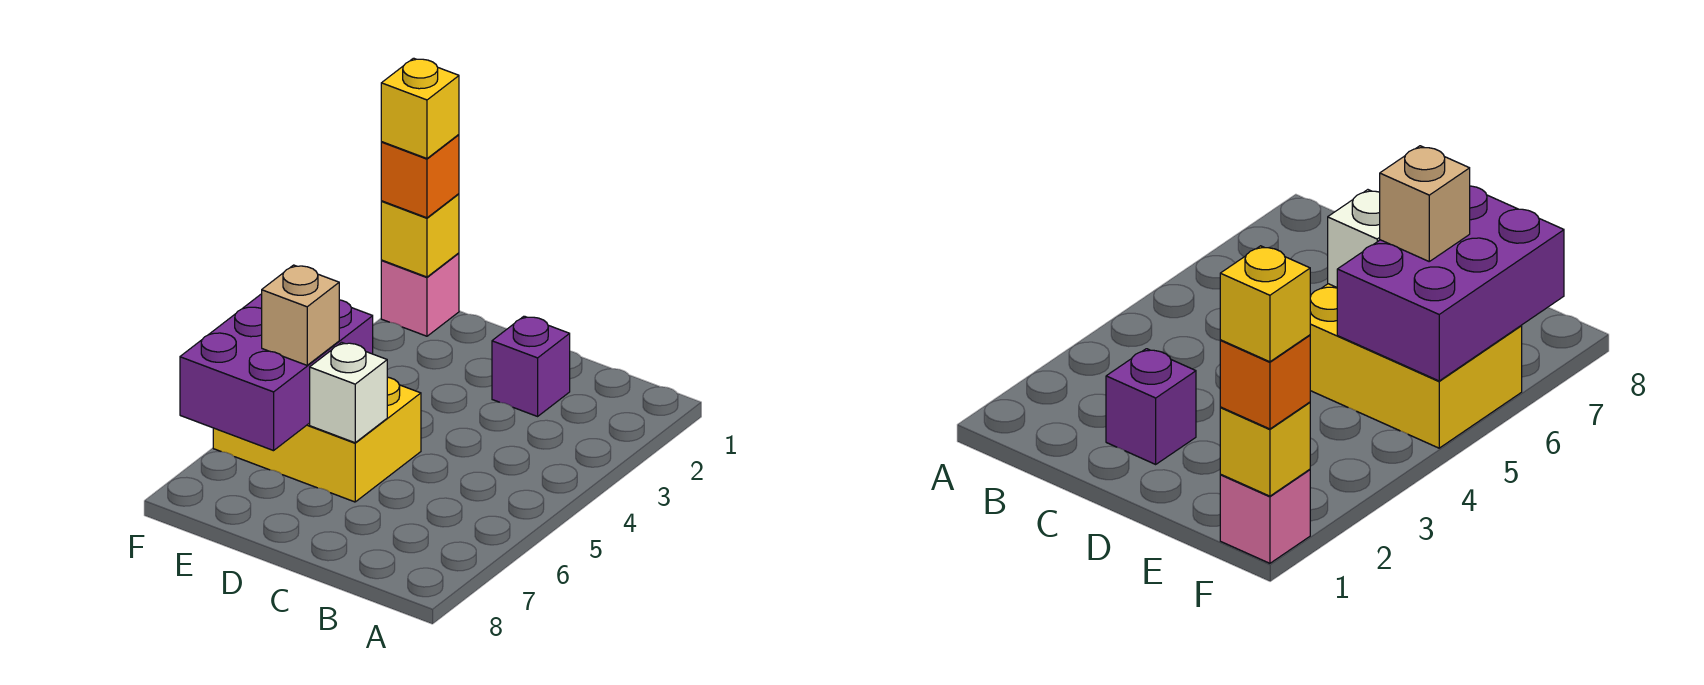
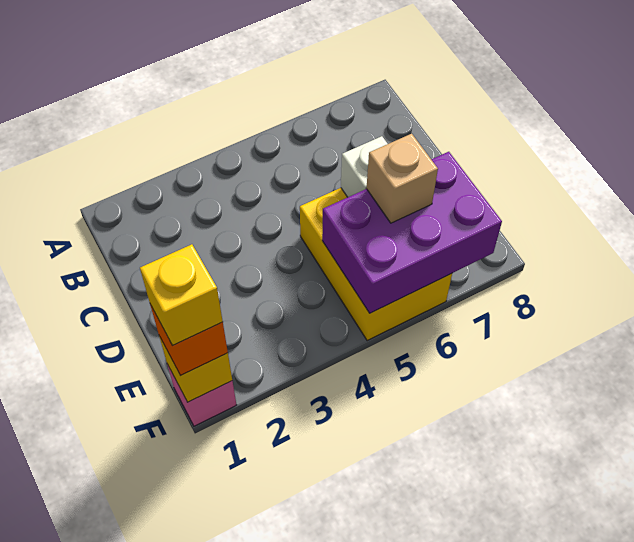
purple 1x1 brick [492,316,570,416] -> none

